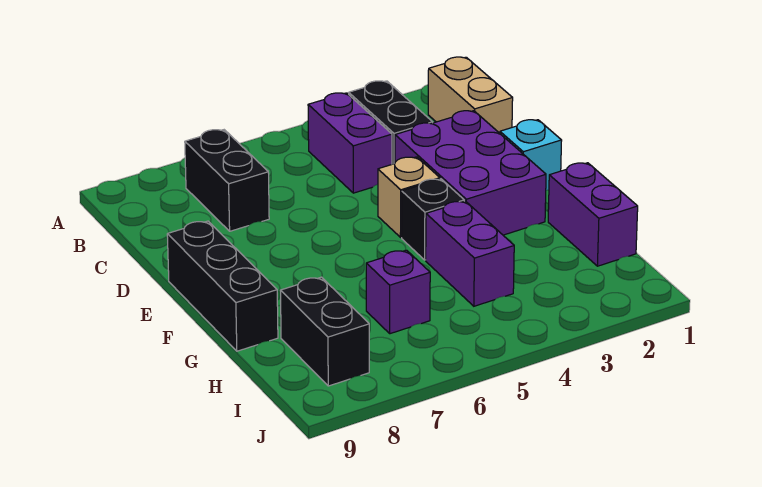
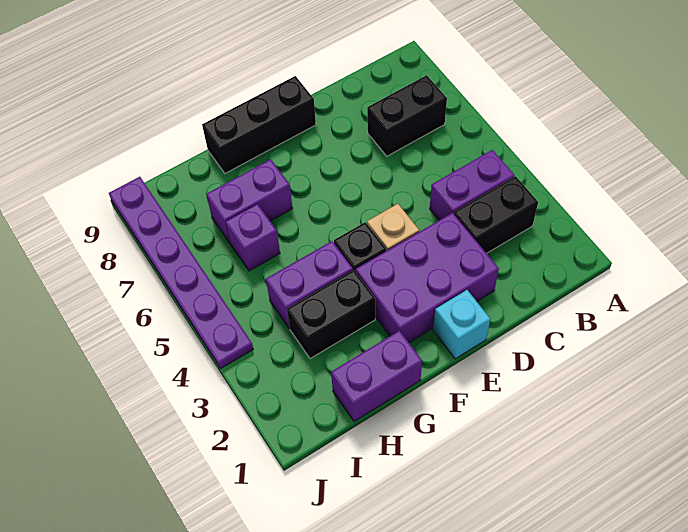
tan 1x2 brick [428,57,513,133] -> none
none -> purple 1x2 brick [206,159,293,243]
black 1x2 brick [280,277,369,386] -> black 1x2 brick moved to [287,270,375,359]
none -> purple 1x6 plate [109,177,253,369]

